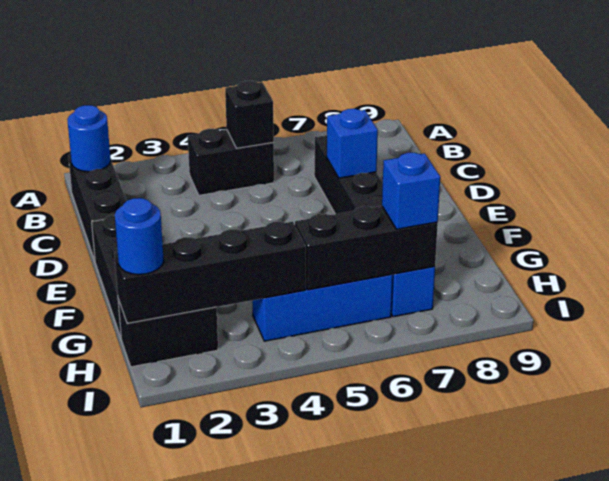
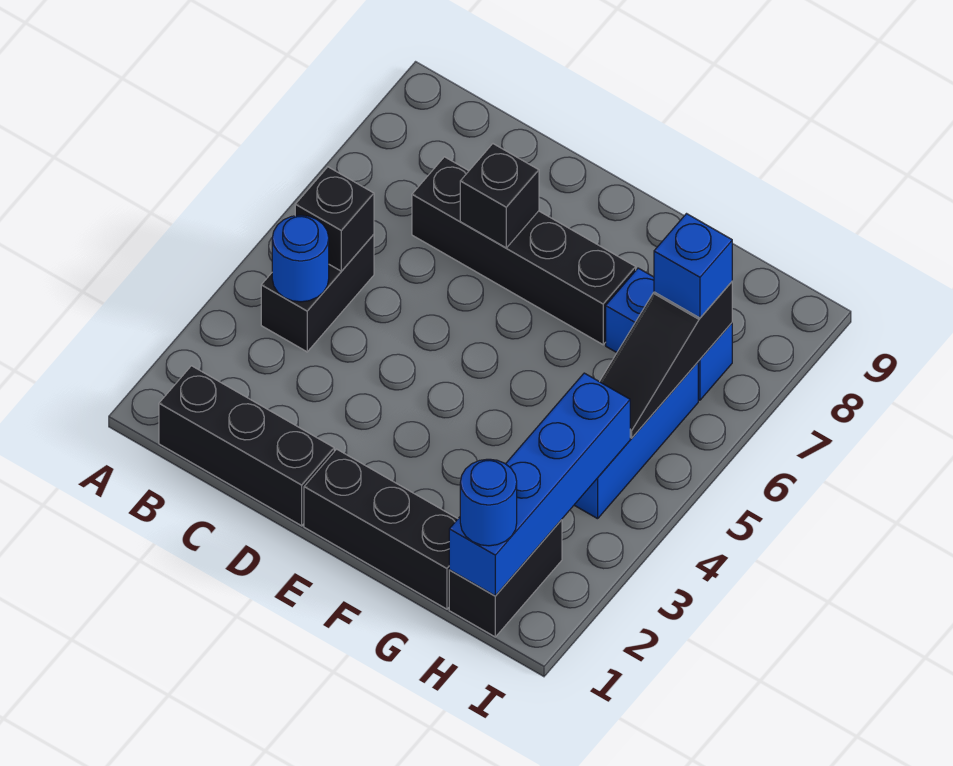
blue 1x1 round brick [67,105,111,172] -> blue 1x1 round brick moved to [272,215,329,302]
blue 1x1 brick [327,109,378,178] -> black 1x1 brick [460,144,539,248]
black 1x4 brick [114,222,306,323] -> blue 1x4 brick [449,373,630,596]
black 1x3 brick [295,206,438,290] -> black 1x3 slope [600,282,732,438]

